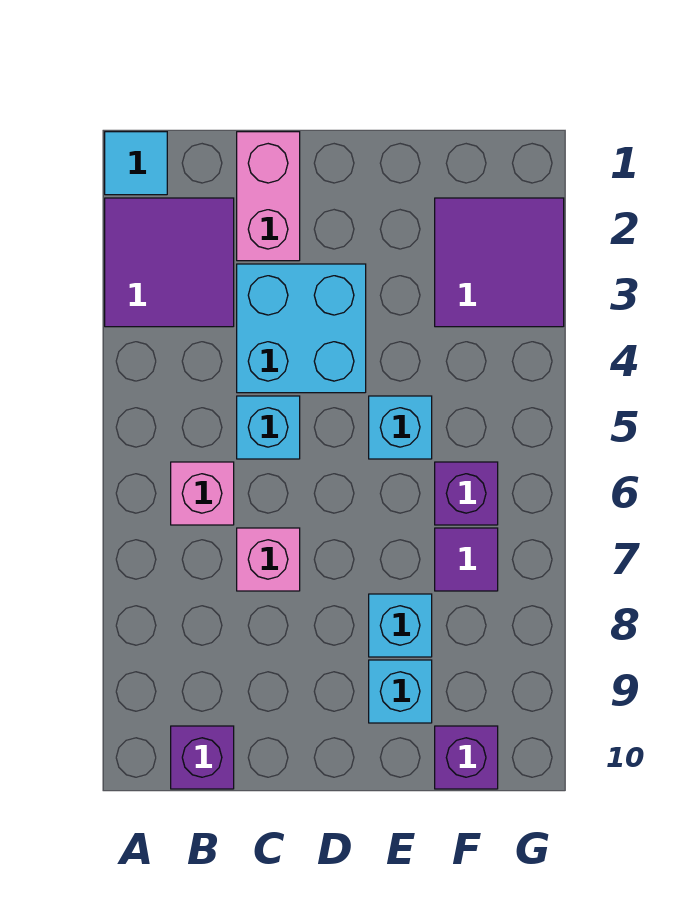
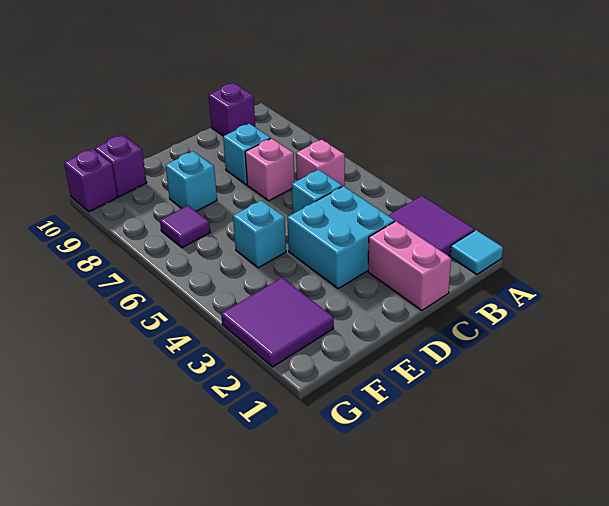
cyan 1x1 brick [369,660,432,723] -> cyan 1x1 brick moved to [223,124,271,185]
purple 1x1 brick [435,462,498,525] -> purple 1x1 brick moved to [64,149,117,212]

